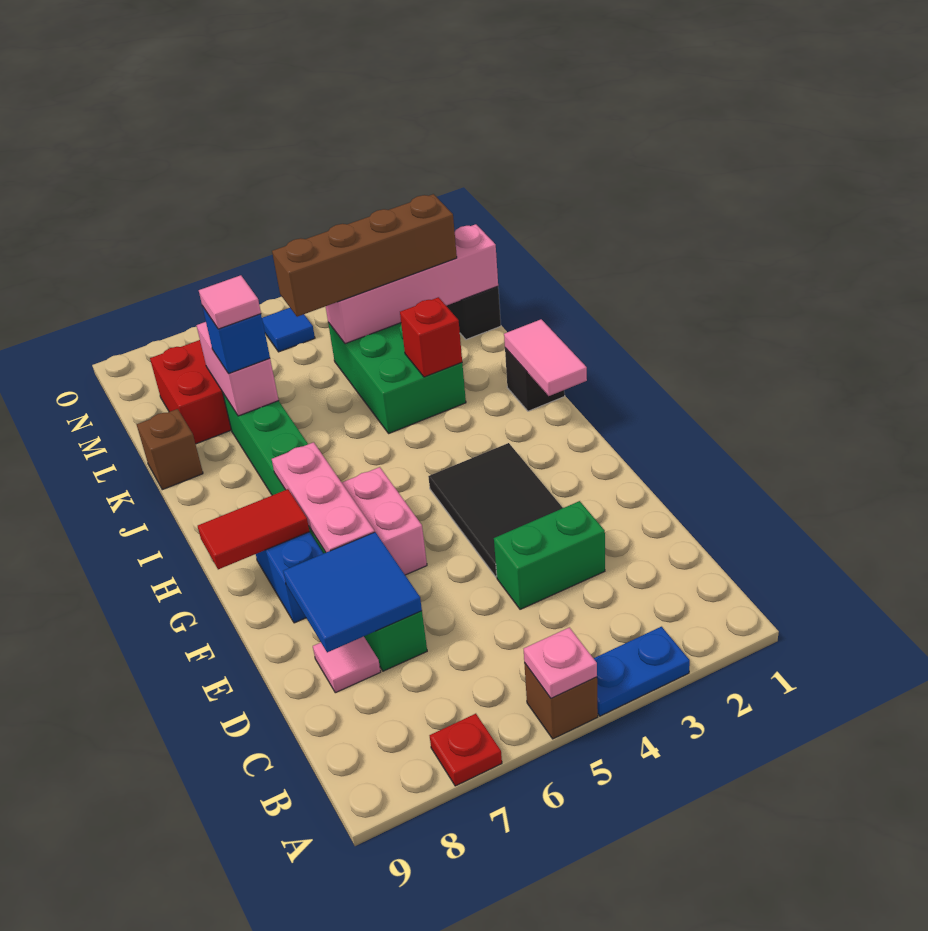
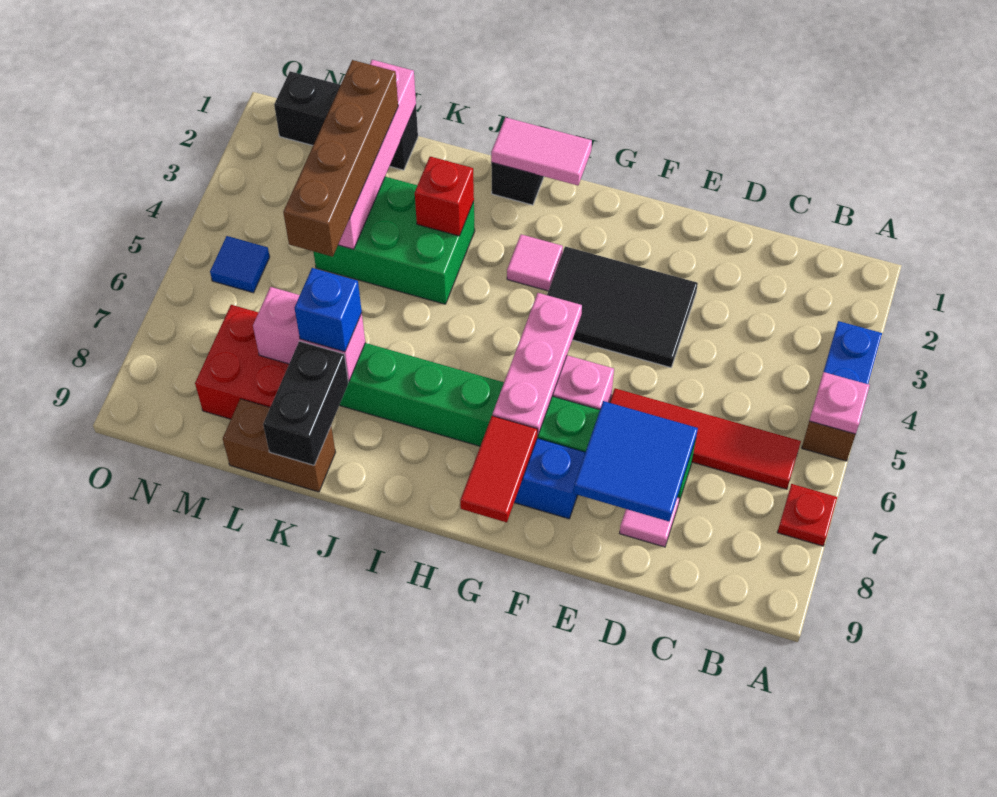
none -> red 1x4 tile [609,388,801,489]
green 1x2 brick [494,501,605,609] -> none
pink 1x3 plate [272,442,375,552] -> pink 1x3 plate turned to [493,293,582,436]
pink 1x1 tile [199,275,261,329] -> pink 1x1 tile moved to [507,234,563,291]
none -> black 1x2 brick [263,341,348,465]
brown 1x1 brick [137,409,203,490] -> brown 1x2 brick [223,399,335,492]

